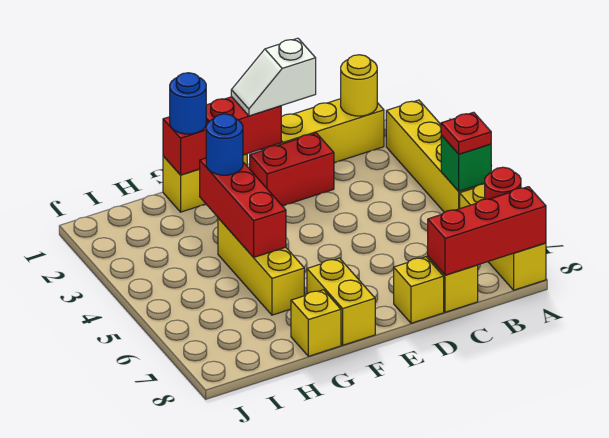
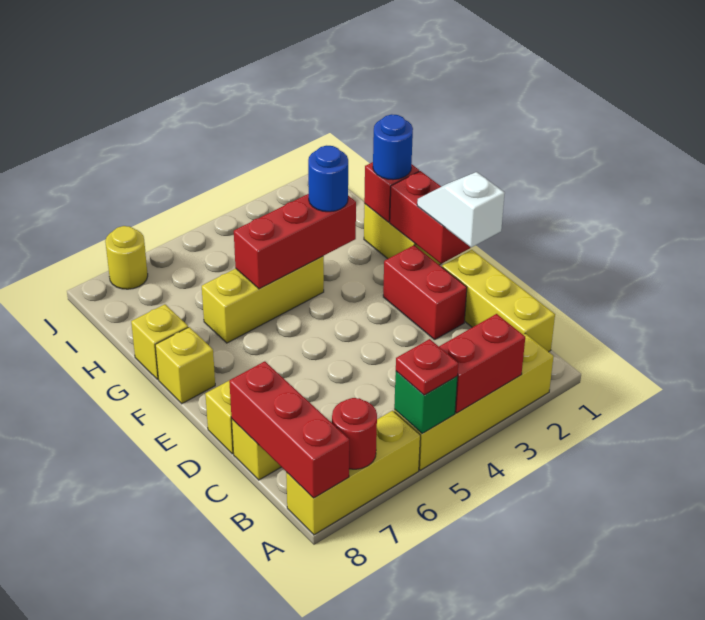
none -> red 1x2 brick [439,314,525,413]
yellow 1x1 round brick [341,55,377,116] -> yellow 1x1 round brick moved to [105,226,148,289]
yellow 1x2 brick [307,258,375,345] -> yellow 1x1 brick [155,327,215,404]

